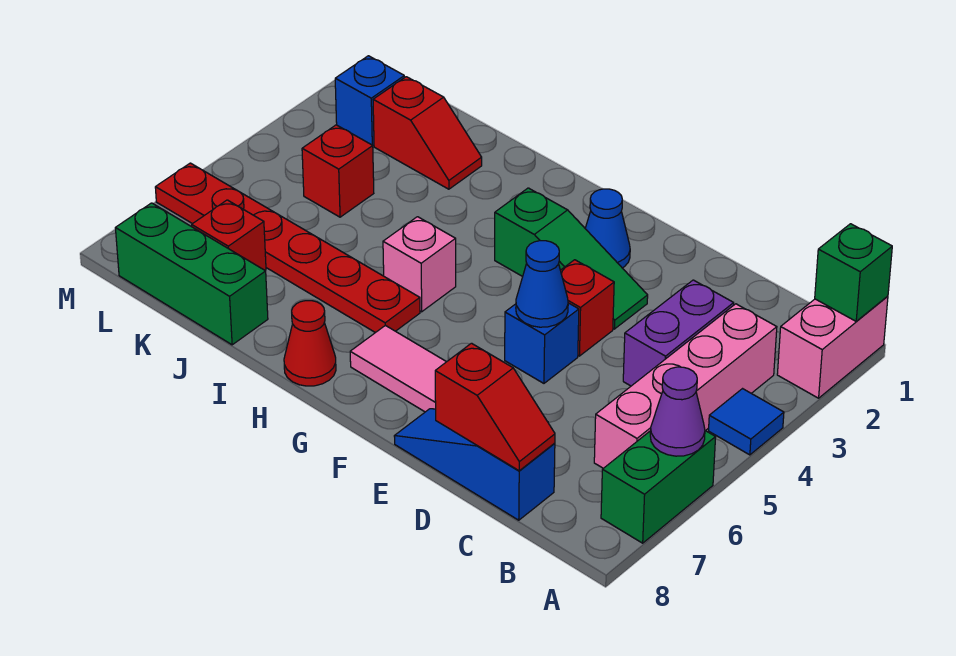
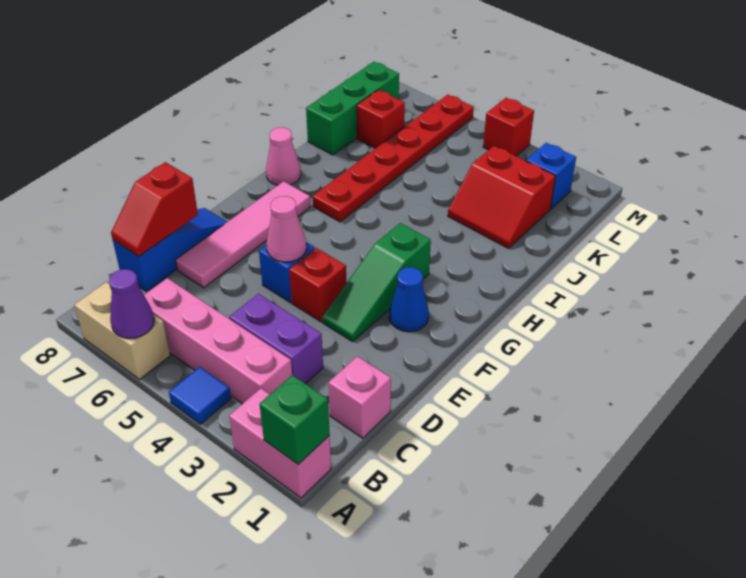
green 1x2 brick [601,431,716,543] -> tan 1x2 brick [74,282,170,379]
blue 1x1 cone [516,241,568,327] -> pink 1x1 cone [267,196,306,262]
pink 1x1 brick [383,217,456,312] -> pink 1x1 brick moved to [329,356,391,438]
red 1x1 cone [284,301,336,386] -> pink 1x1 cone [266,127,301,185]
red 1x2 slope [373,77,482,189] -> red 2x2 slope [448,146,555,248]
red 1x1 brick [302,125,374,217] -> red 1x1 brick moved to [483,98,534,156]

